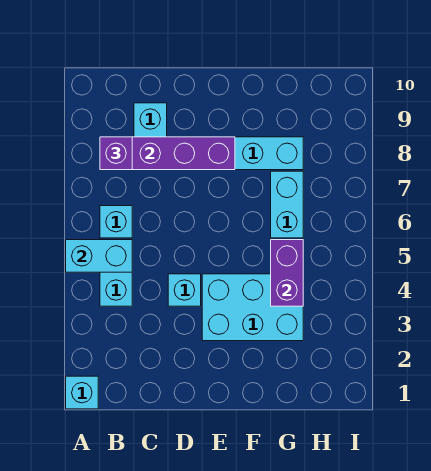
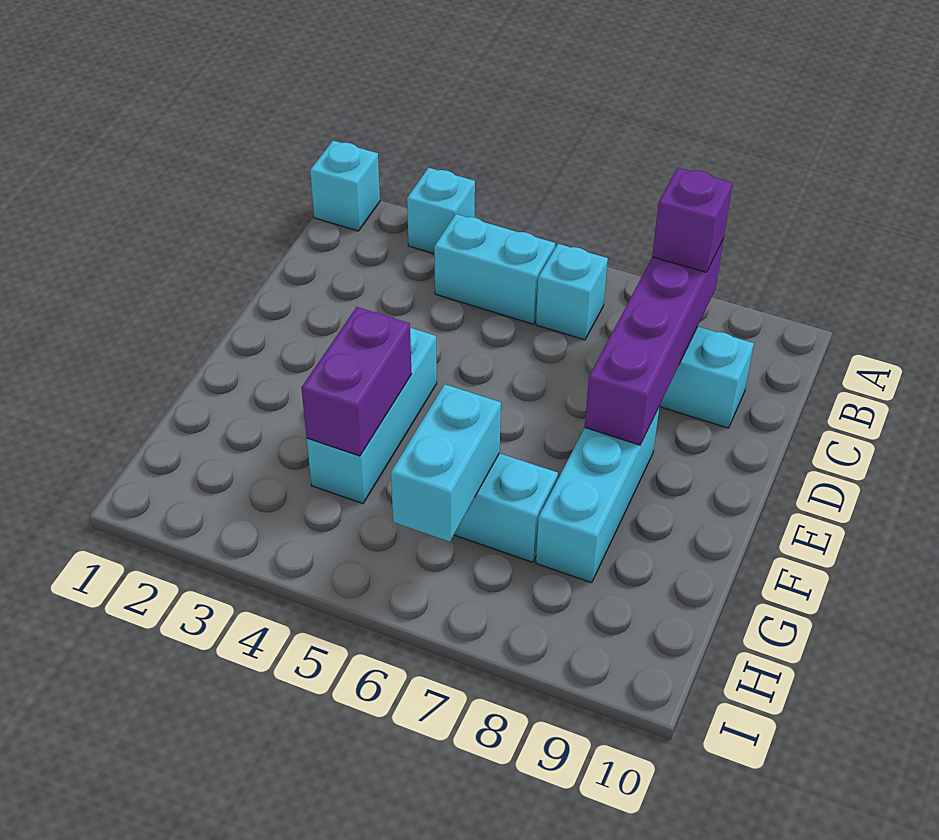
cyan 1x2 brick [66,240,132,272] -> cyan 1x2 brick moved to [391,384,501,542]
cyan 1x1 brick [168,274,201,306] -> cyan 1x1 brick moved to [407,168,475,254]
cyan 2x3 brick [202,274,303,341] -> cyan 1x3 brick [307,328,437,504]
purple 1x2 brick [271,240,303,306] -> purple 1x2 brick turned to [301,307,412,456]

